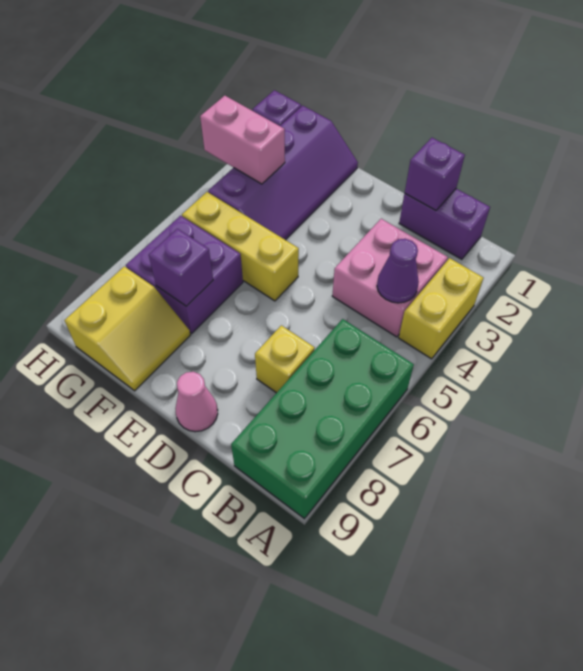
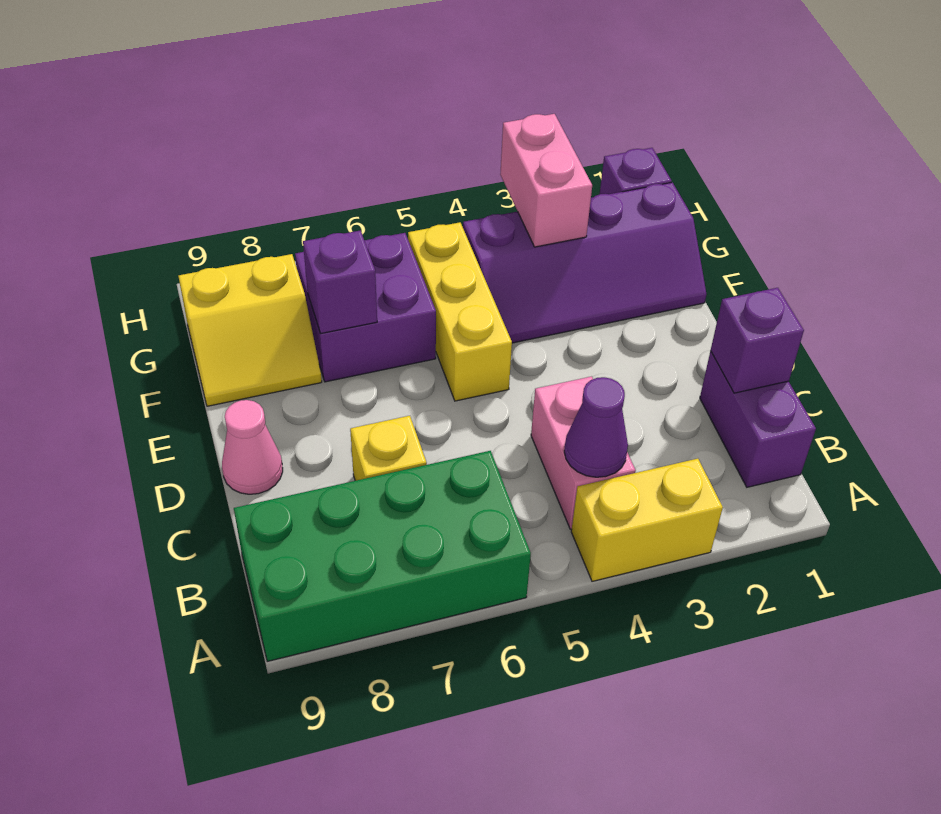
pink 2x2 brick [332,219,448,337] -> pink 1x2 brick [531,376,636,529]

